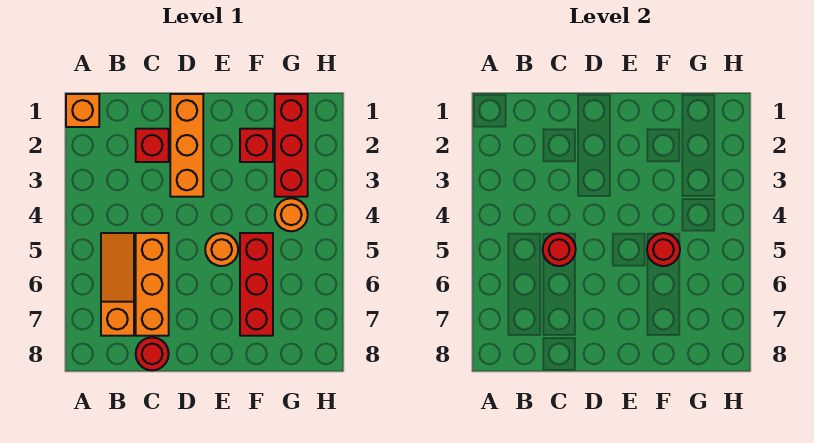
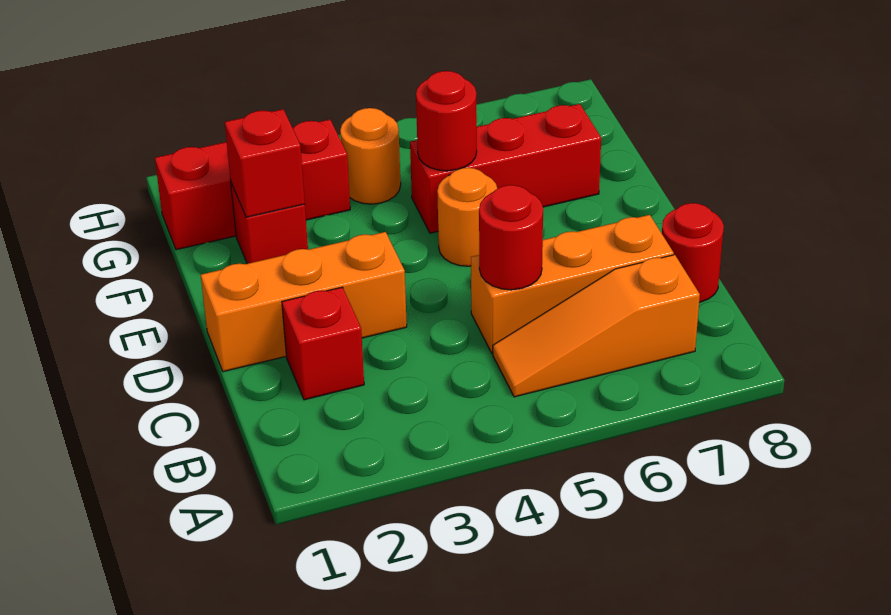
orange 1x1 brick [66,94,99,127] -> none
none -> red 1x1 brick [225,109,305,217]

